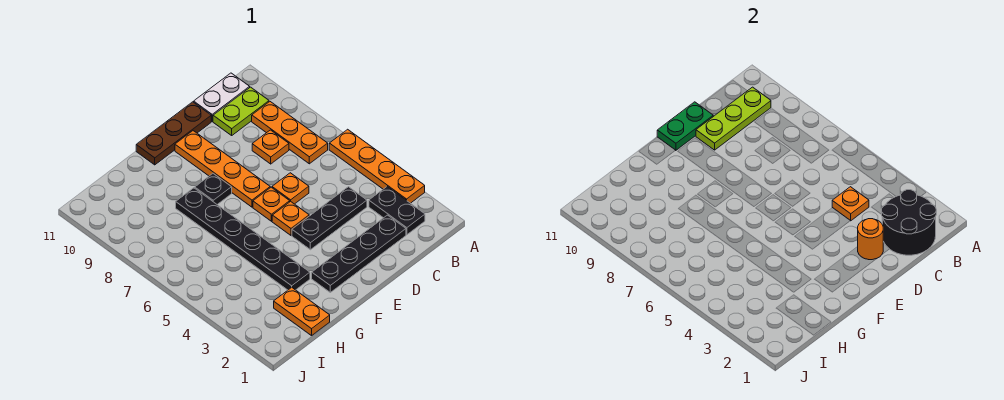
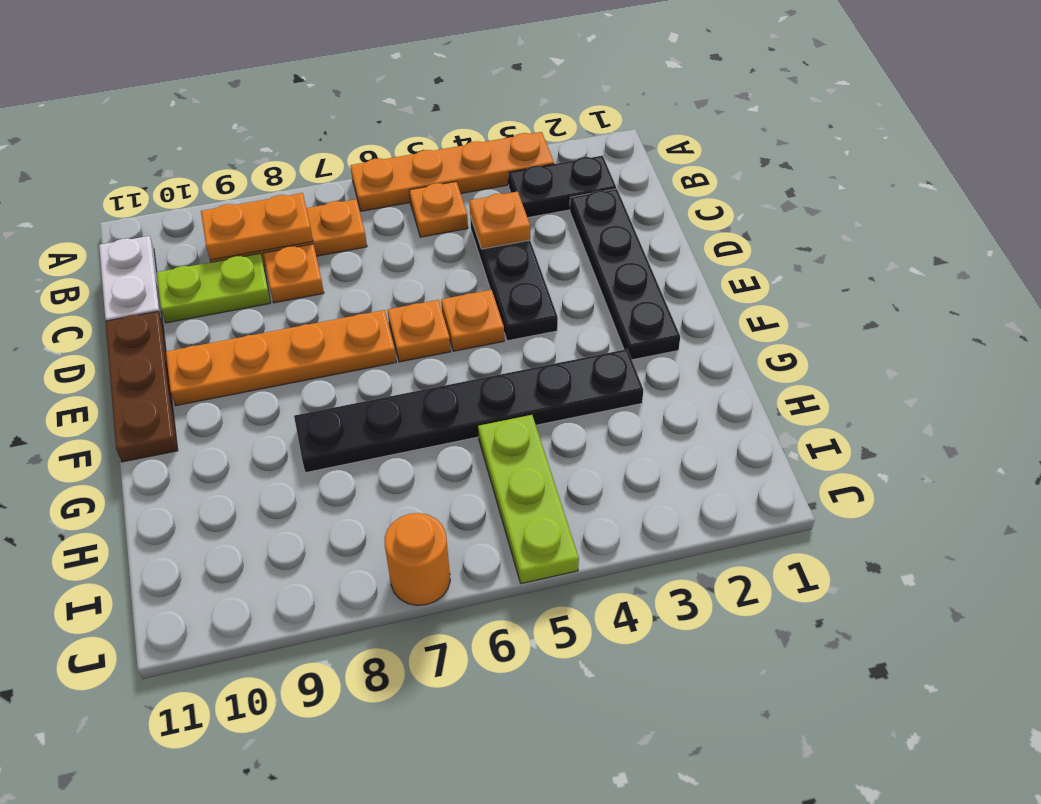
black 2x2 round brick [881,190,936,255] -> none
lime 1x2 plate [213,87,269,135] -> lime 1x2 plate turned to [157,253,271,323]
lime 1x3 plate [696,87,771,150] -> lime 1x3 plate moved to [478,415,579,584]
orange 1x1 round brick [858,219,883,260] -> orange 1x1 round brick moved to [385,513,450,605]
orange 1x1 plate [272,173,309,204] -> orange 1x1 plate moved to [409,182,468,237]
green 1x2 plate [657,102,713,150] -> none
black 1x1 plate [195,174,232,204] -> none
orange 1x2 plate [274,287,330,336] -> orange 1x2 plate moved to [201,193,313,260]

